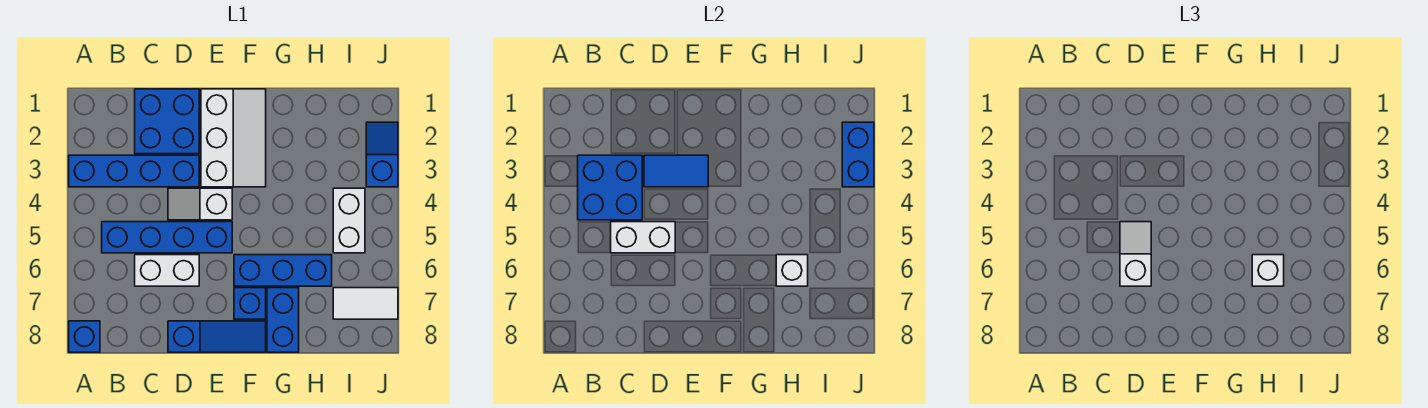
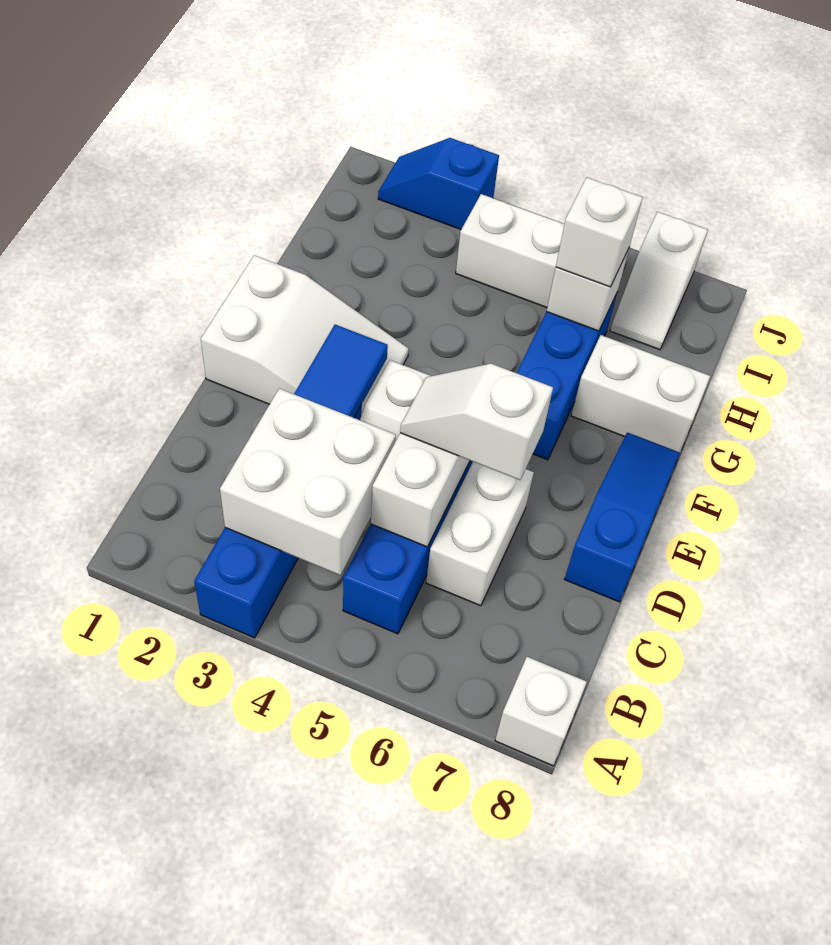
blue 1x1 brick [69,321,100,352] -> white 1x1 brick [495,657,587,766]
blue 2x2 brick [578,155,642,220] -> white 2x2 brick [220,388,396,575]
blue 2x2 brick [135,89,199,154] -> none
white 2x3 slope [201,89,266,187] -> white 2x3 slope turned to [201,255,409,415]
blue 1x1 brick [234,288,266,319] -> none
blue 1x2 brick [267,288,299,352] -> white 1x2 brick [571,335,710,452]
white 1x2 tile [333,288,398,319] -> white 1x2 slope [610,212,708,350]
blue 1x2 brick [842,122,874,187] -> none

